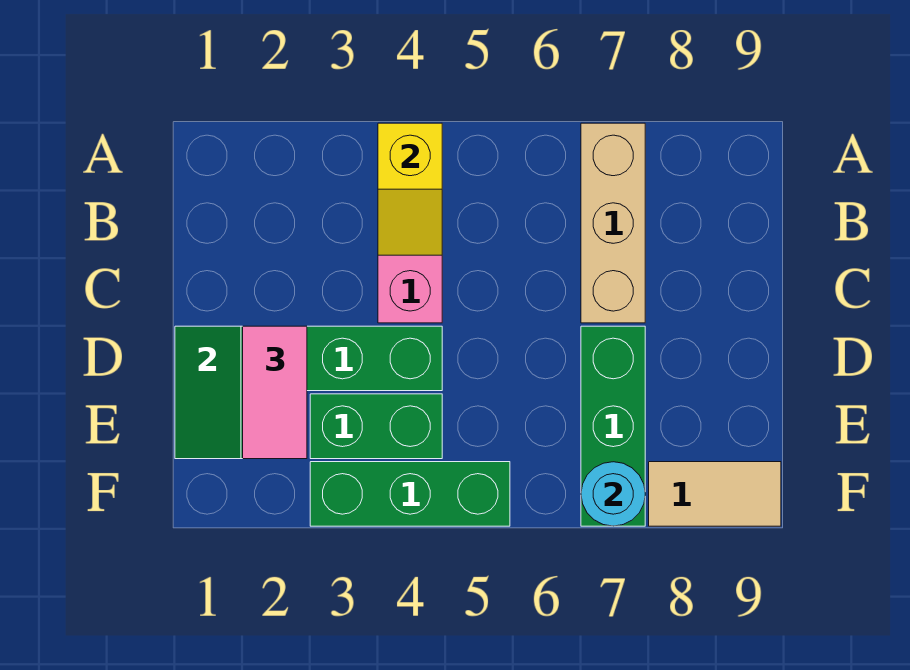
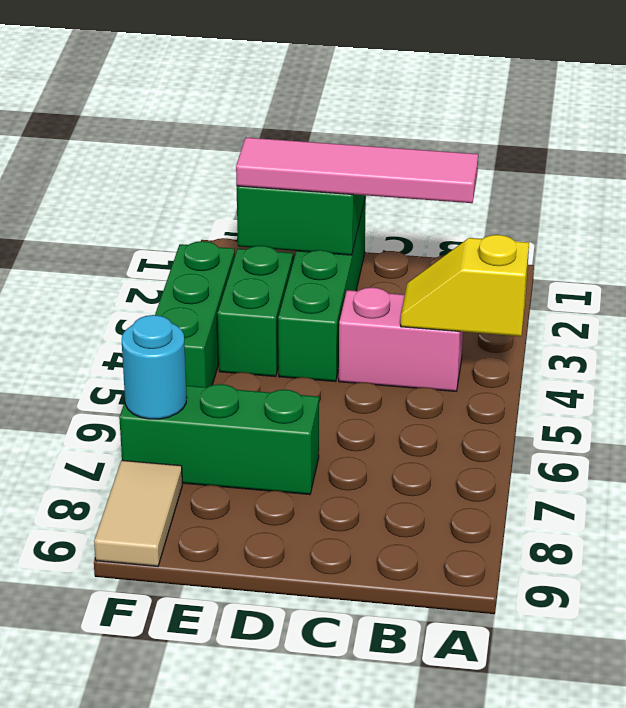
tan 1x3 brick [581,123,645,323] -> none
pink 1x2 tile [243,326,307,459] -> pink 1x4 tile [236,138,478,203]

